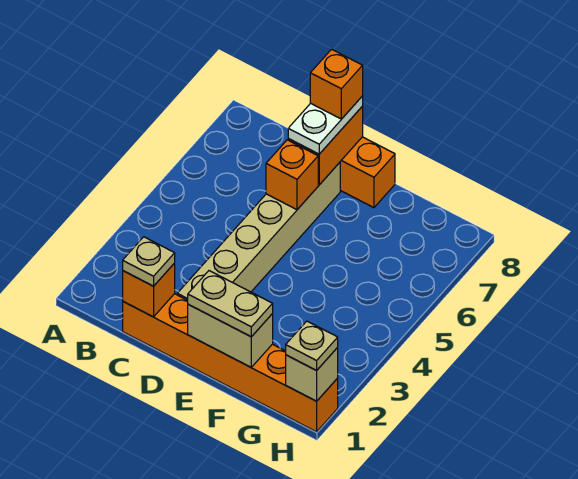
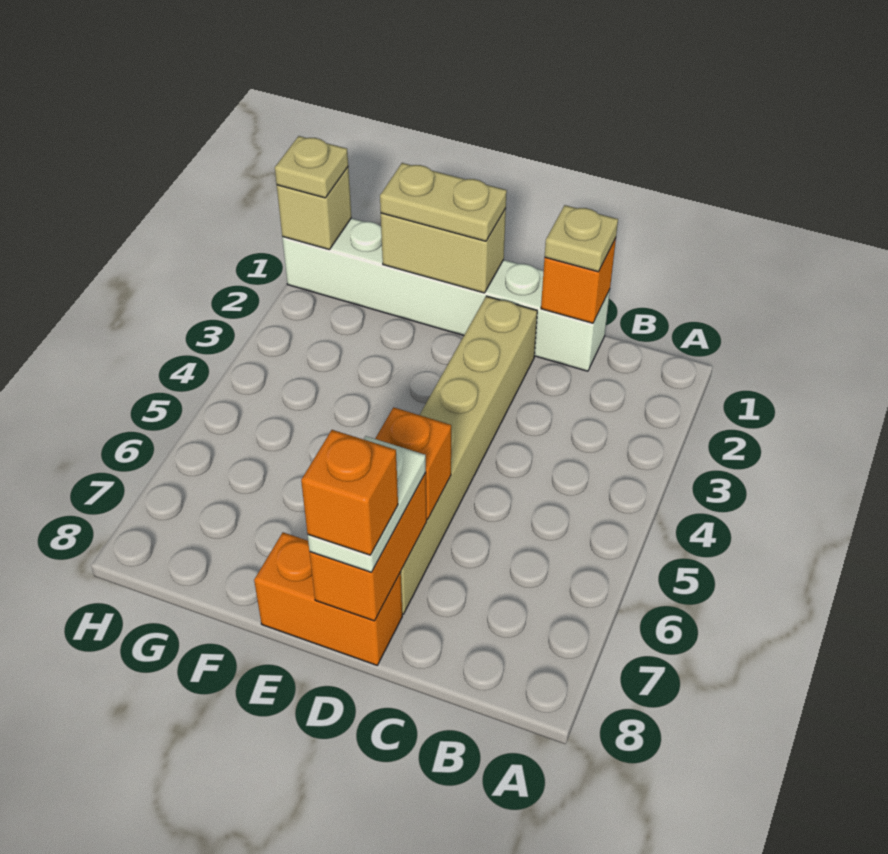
orange 1x6 brick [123,294,338,432] -> white 1x6 brick [282,218,610,371]

